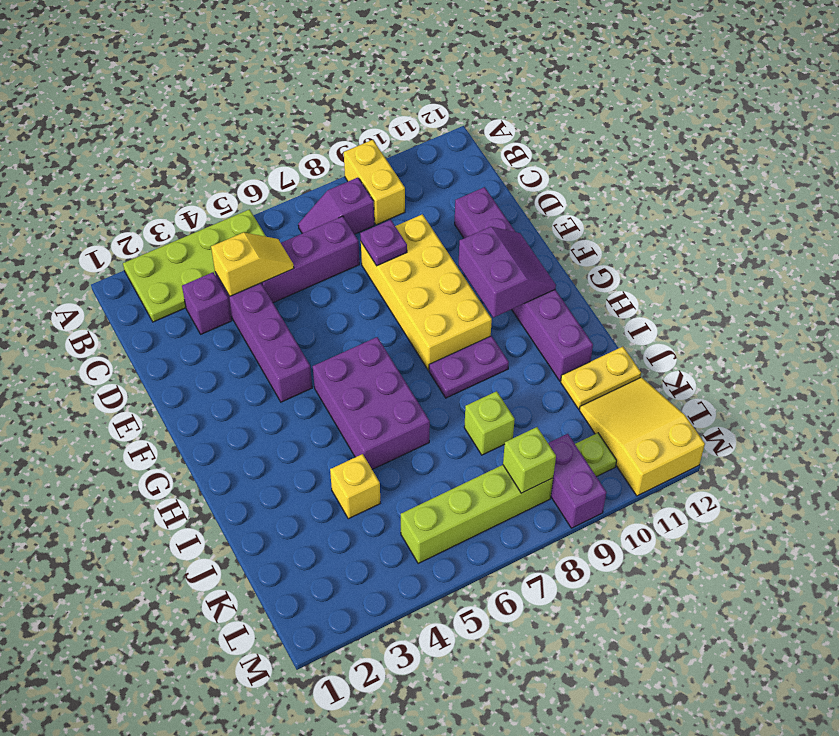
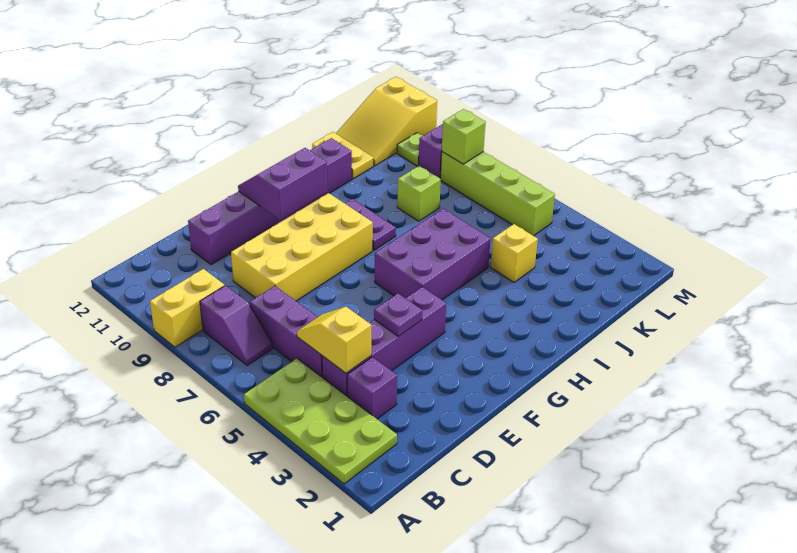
purple 1x1 plate [360,220,407,266] -> purple 1x1 plate moved to [374,293,422,336]

